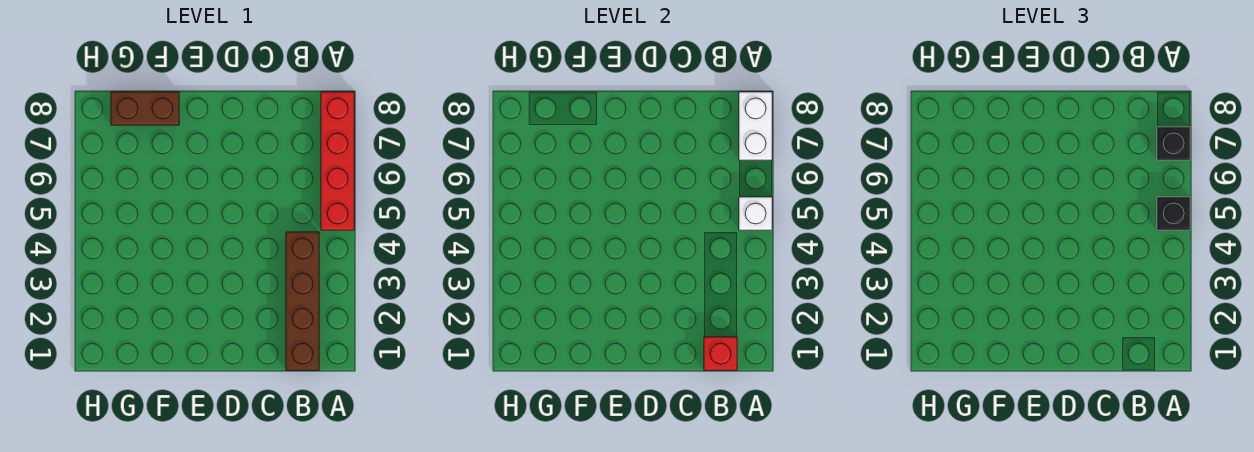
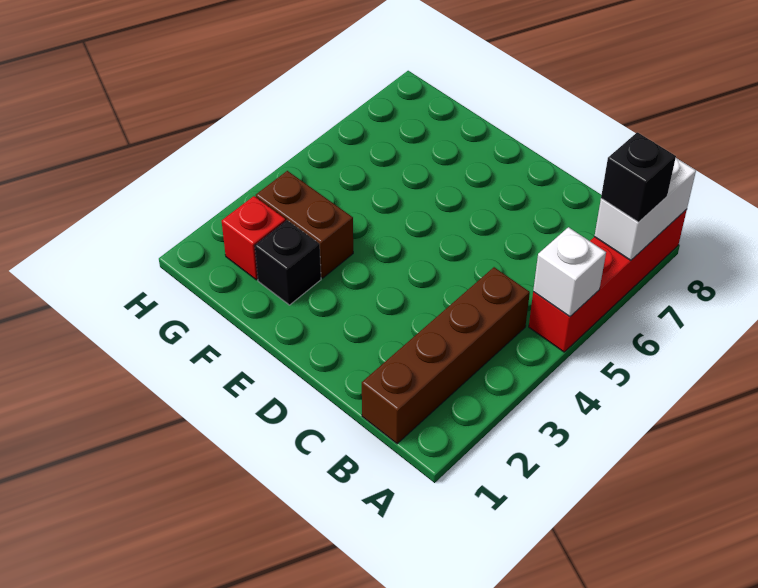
black 1x1 brick [1157,197,1190,230] -> black 1x1 brick moved to [255,220,321,305]
red 1x1 brick [704,337,737,370] -> red 1x1 brick moved to [222,196,286,280]
brown 1x2 brick [111,92,179,125] -> brown 1x2 brick moved to [256,171,353,278]

